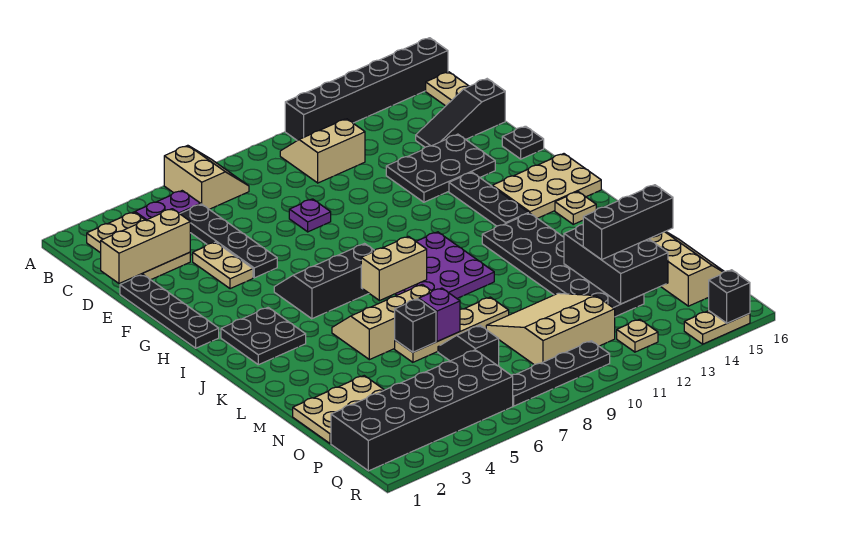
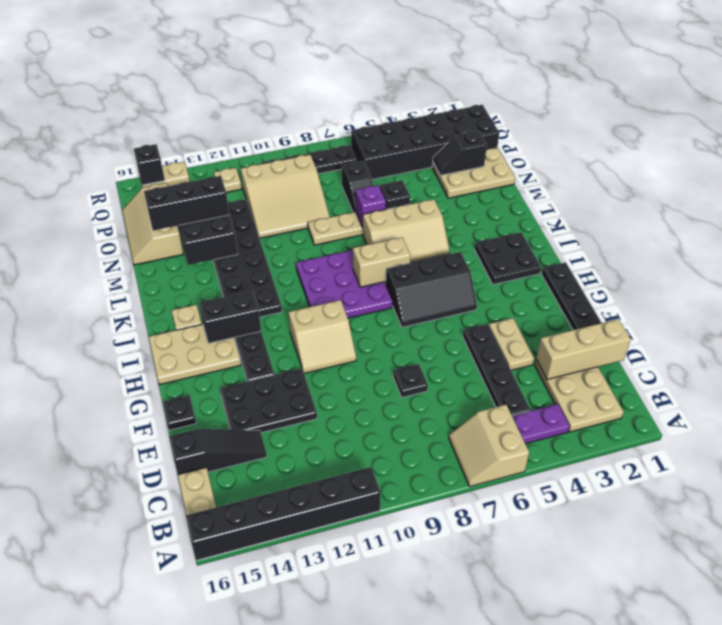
tan 2x2 slope [280,119,365,183] -> tan 2x2 slope moved to [289,300,356,373]
purple 1x1 plate [289,199,331,232] -> black 1x1 plate [393,364,428,397]
none -> black 1x2 brick [199,291,261,343]
none -> black 1x2 slope [433,130,487,175]

